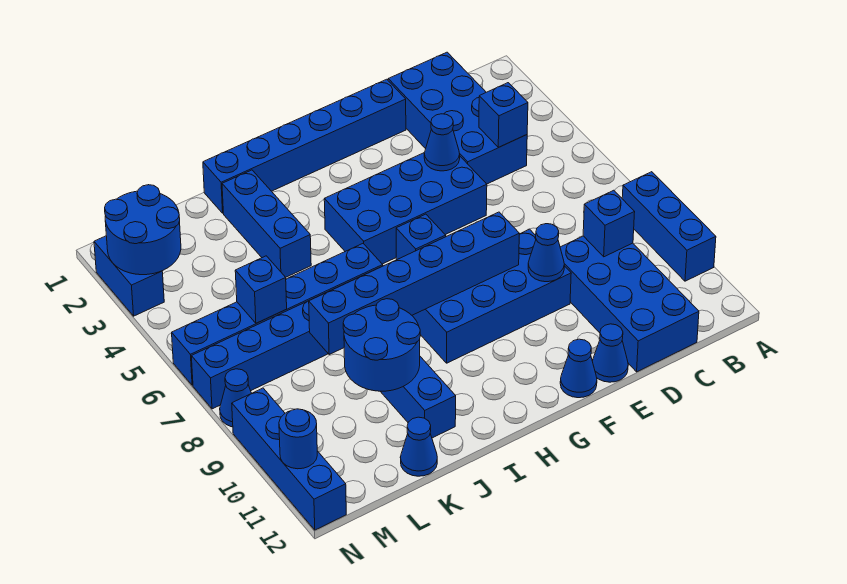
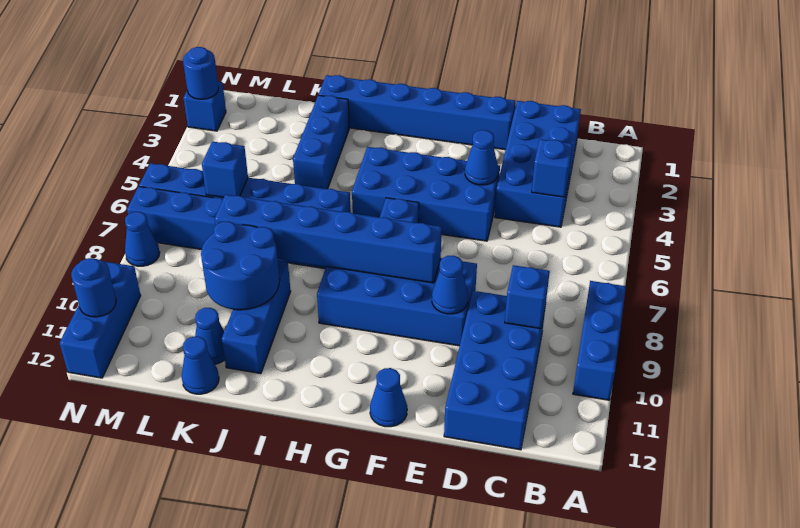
blue 1x1 cone [592,324,628,382] -> blue 1x1 cone moved to [195,308,225,364]
blue 2x2 round brick [105,185,181,275] -> blue 1x1 round brick [183,47,219,99]
blue 1x2 brick [94,236,164,316] -> blue 1x1 brick [184,82,226,131]
blue 1x4 brick [232,388,346,530] -> blue 1x3 brick [60,261,141,378]

